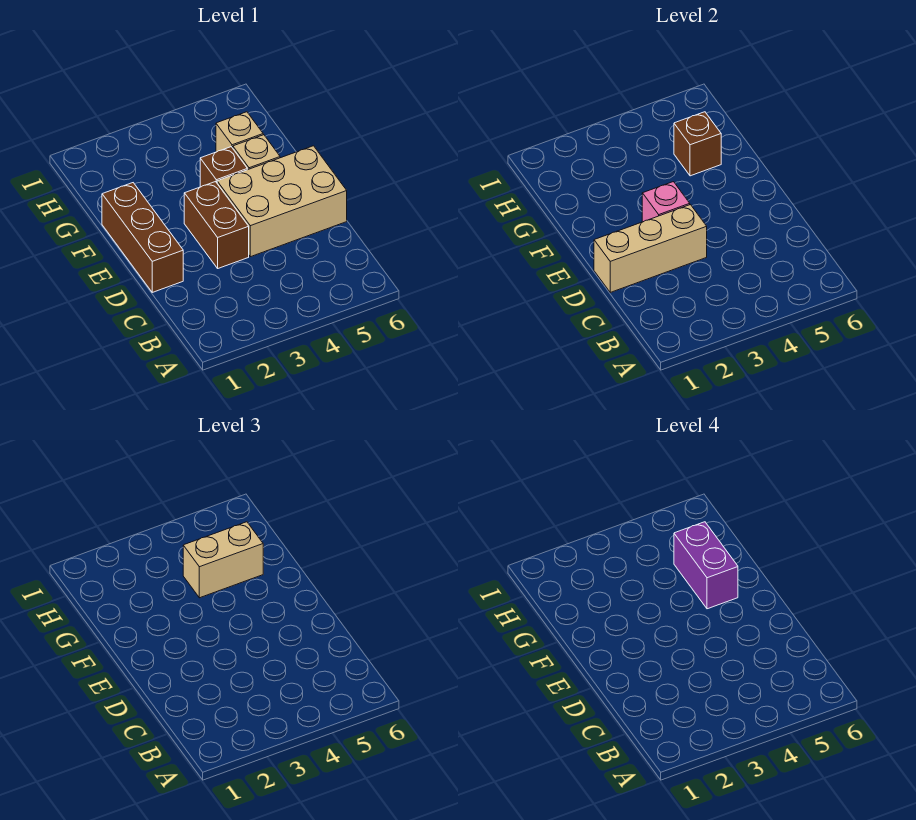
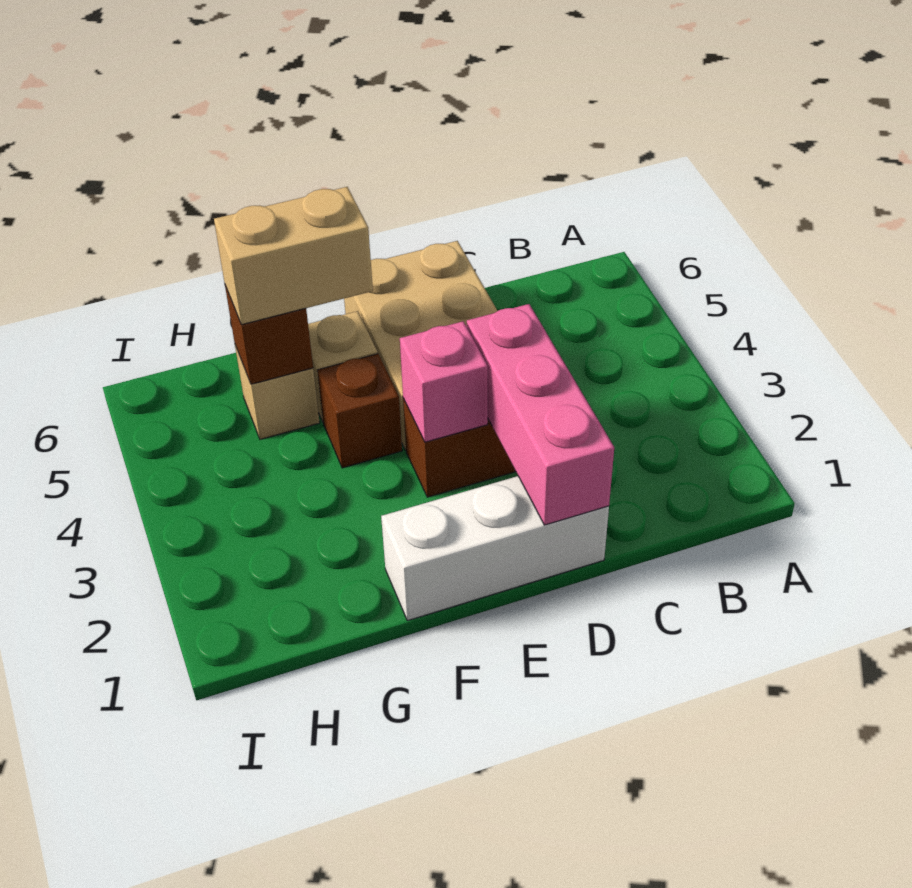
brown 1x3 brick [102,183,183,292] -> white 1x3 brick [381,476,609,621]
tan 1x3 brick [594,205,707,292] -> pink 1x3 brick [467,304,614,525]
purple 1x2 brick [674,522,738,609] -> none
tan 1x2 brick [183,522,263,598] -> tan 1x2 brick turned to [214,187,373,325]

